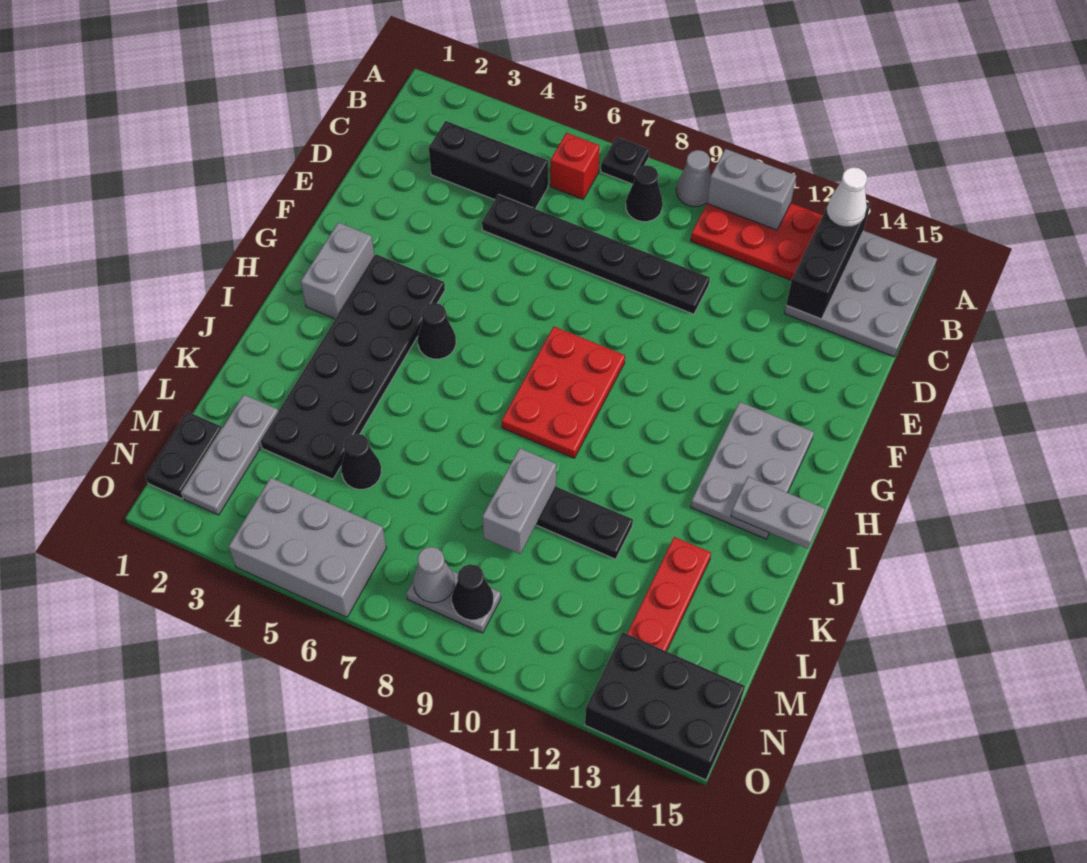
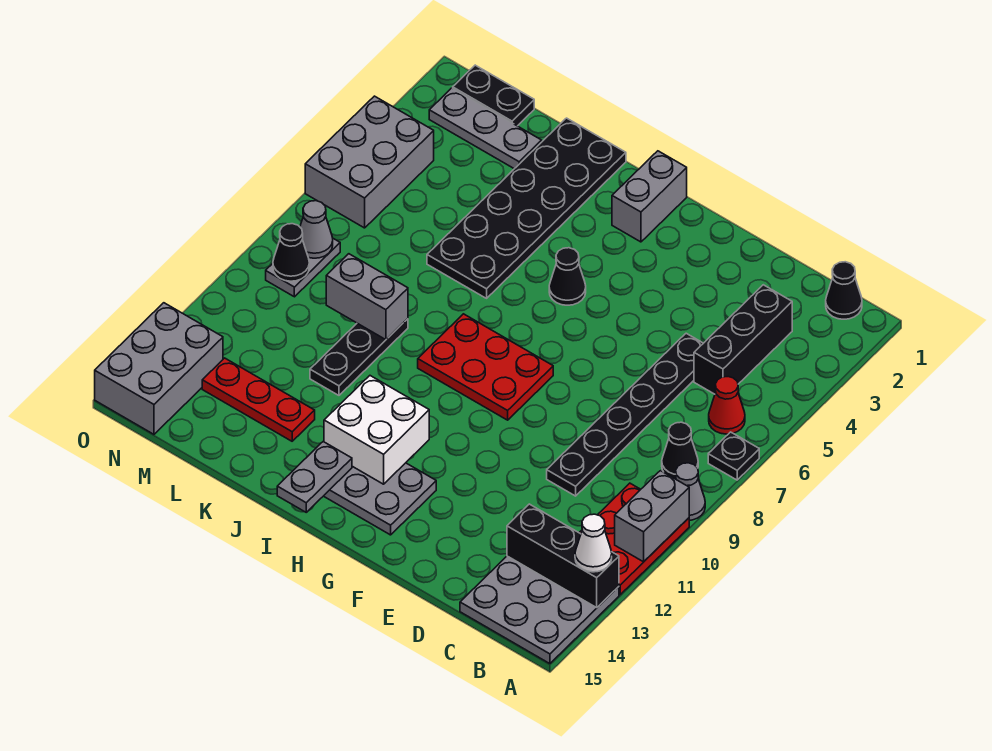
red 1x1 brick [550,133,600,199] -> red 1x1 cone [709,377,745,434]
grey 1x2 brick [301,222,374,319] -> grey 1x2 brick turned to [612,151,687,242]
black 2x6 plate [260,254,445,479] -> black 2x6 plate turned to [427,118,626,298]
none -> white 2x2 brick [324,376,429,484]
black 1x1 cone [341,434,381,489] -> black 1x1 cone moved to [826,262,862,319]
black 2x3 brick [585,632,745,780] -> grey 2x3 brick [95,303,223,434]

